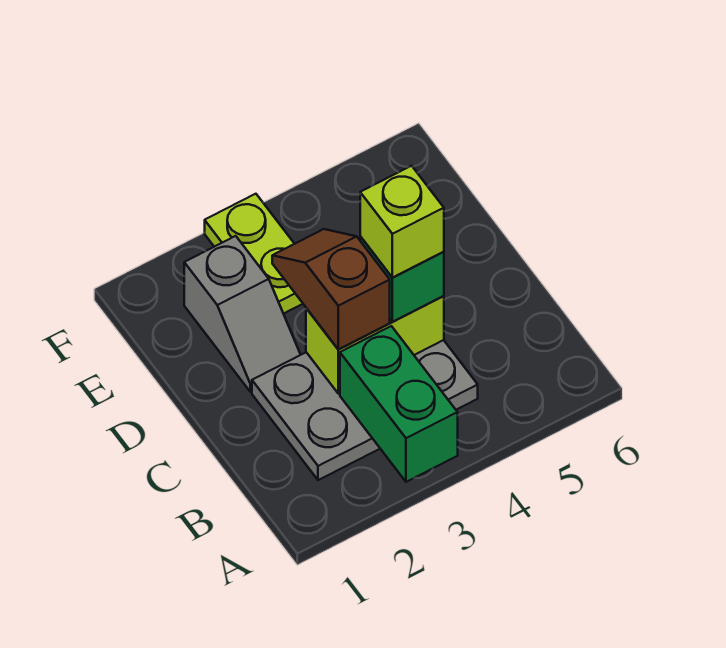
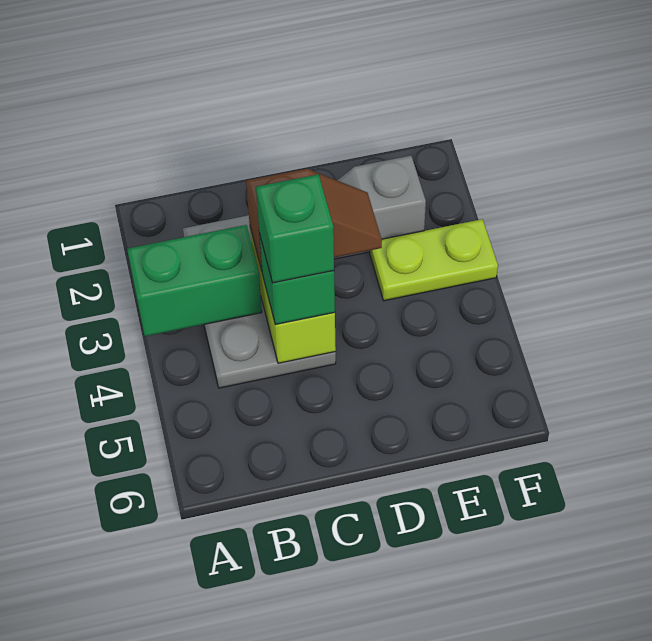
lime 1x1 brick [360,166,444,278] -> green 1x1 brick [256,174,334,283]

